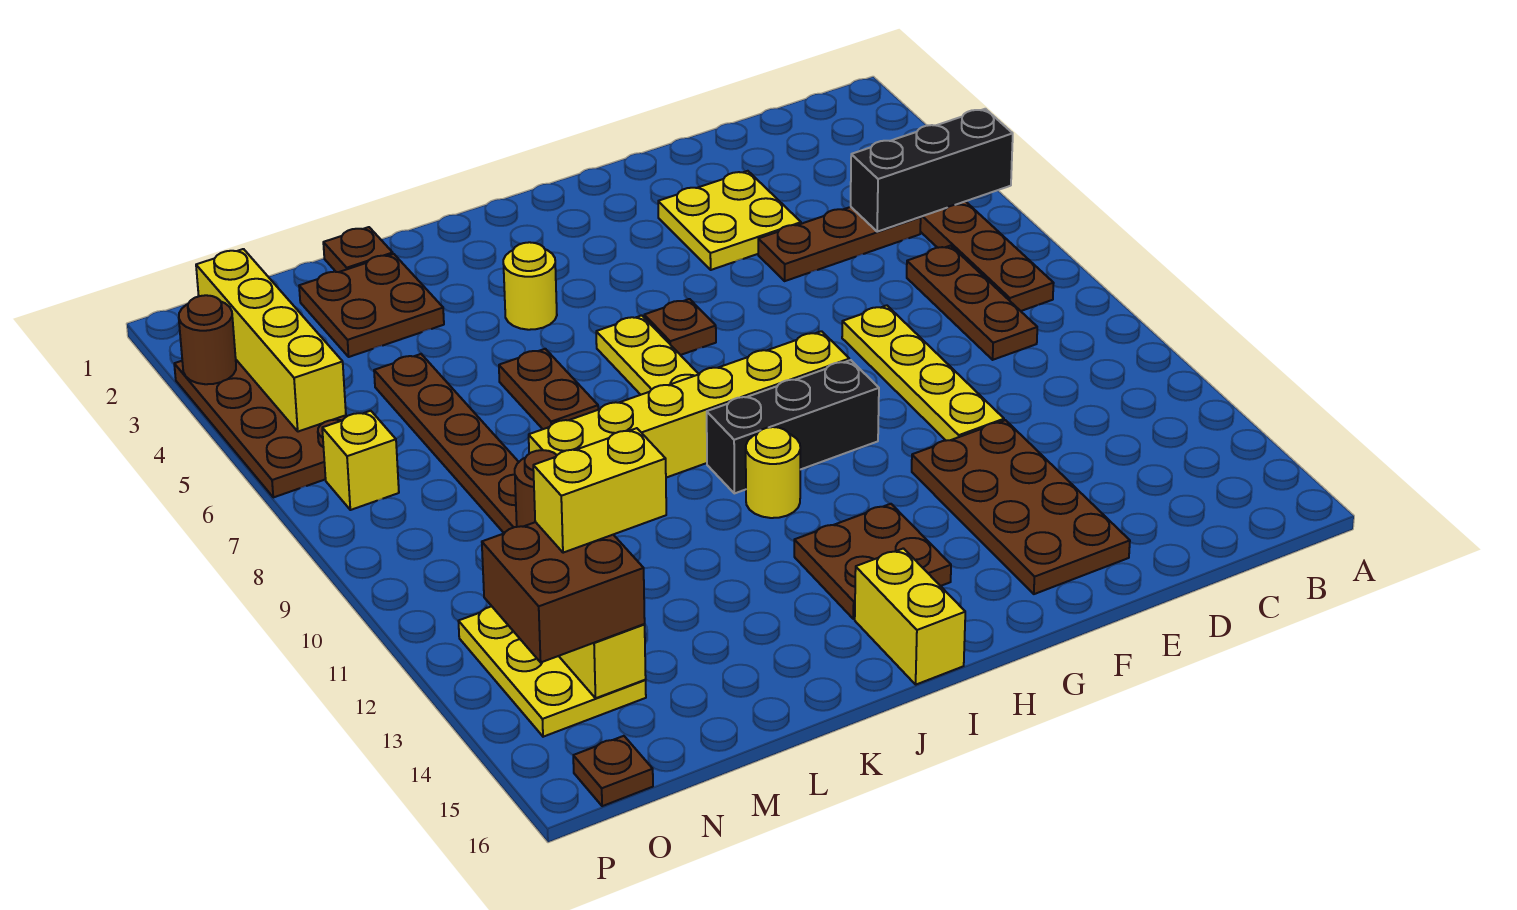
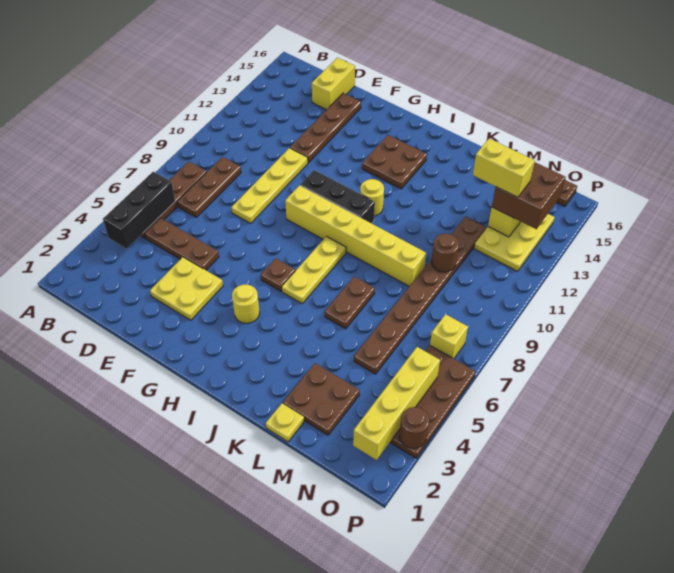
black 1x3 brick [851,109,1013,232] -> black 1x3 brick turned to [103,172,175,249]
brown 2x4 plate [912,420,1130,594] -> brown 1x4 plate [290,93,361,163]
yellow 1x2 brick [855,548,965,685] -> yellow 1x2 brick moved to [312,58,355,110]
yellow 1x1 round brick [503,242,557,330] -> yellow 1x1 round brick moved to [232,284,260,323]
brown 1x1 plate [323,227,393,272] -> yellow 1x1 plate [266,403,304,442]

